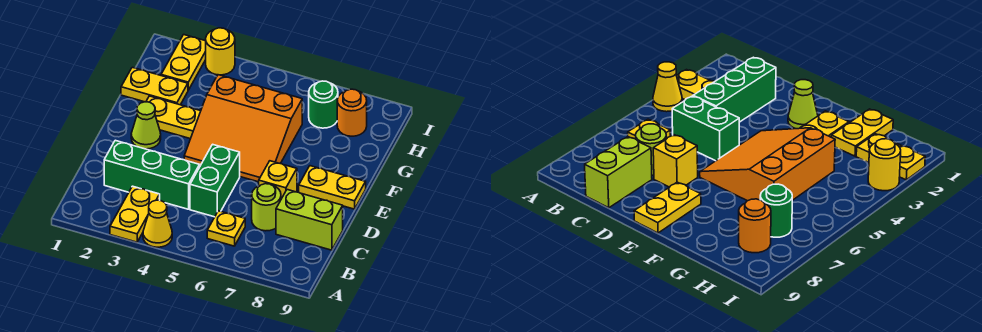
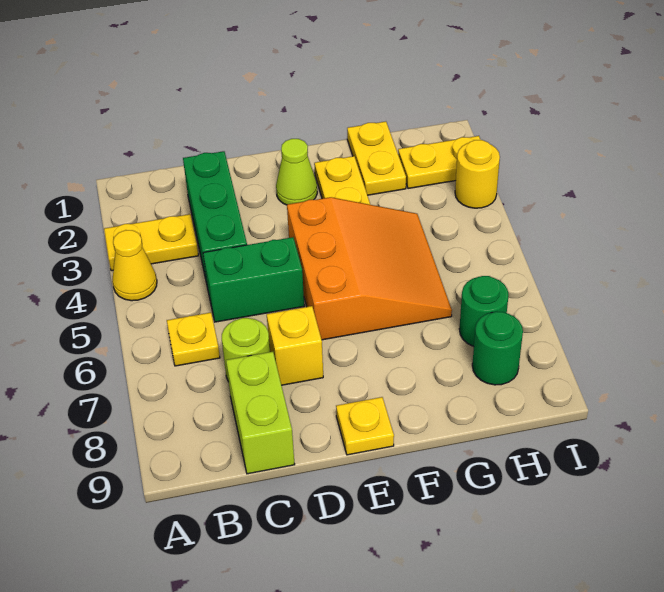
orange 3x3 slope [184,75,302,182] -> orange 3x3 slope turned to [287,197,452,340]
yellow 1x2 plate [299,166,366,209] -> yellow 1x1 plate [336,397,394,455]
orange 1x1 round brick [337,89,367,136] -> green 1x1 round brick [472,312,523,385]

